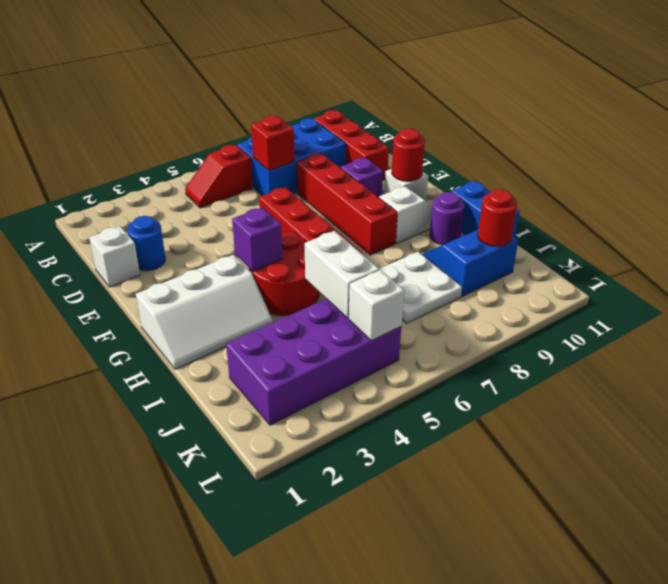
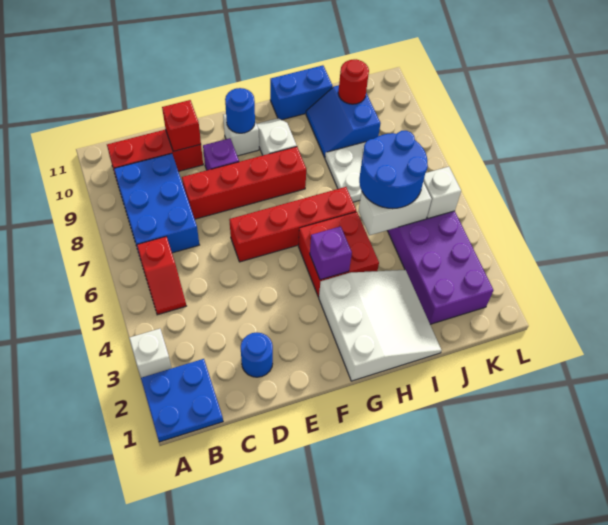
none -> blue 2x2 plate [141,359,223,442]
red 1x1 brick [251,116,294,171] -> red 1x1 brick moved to [162,100,201,152]
white 1x1 brick [89,226,140,287] -> white 1x1 brick moved to [129,329,172,378]
red 1x1 round brick [392,129,425,181] -> blue 1x1 round brick [225,88,255,133]
white 2x3 slope [136,255,272,369] -> white 3x3 slope [319,270,441,381]
red 2x2 round brick [249,232,319,316] -> red 2x2 brick [298,212,379,297]
purple 1x1 round brick [430,192,465,245] -> none
none -> blue 2x2 round brick [359,131,428,209]

